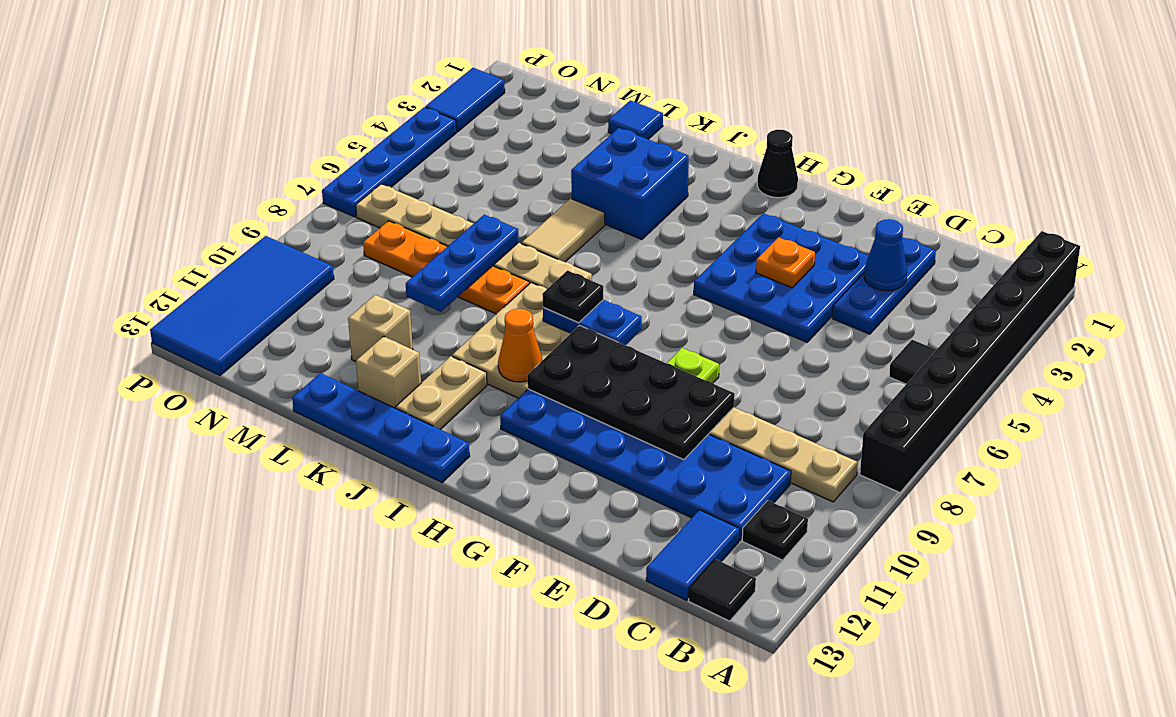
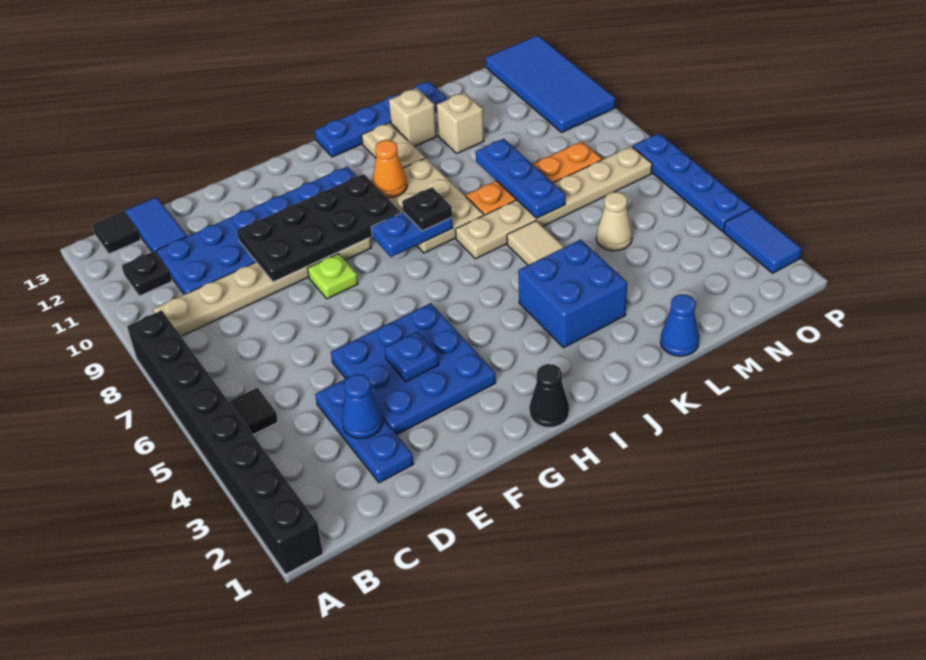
orange 1x1 plate [756,237,815,288] -> blue 1x1 plate [384,332,439,382]
blue 1x1 tile [608,100,663,139] -> blue 1x1 cone [660,294,699,356]
none -> tan 1x1 cone [596,192,632,251]

